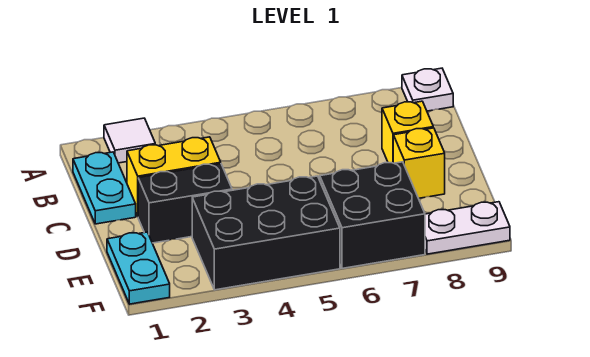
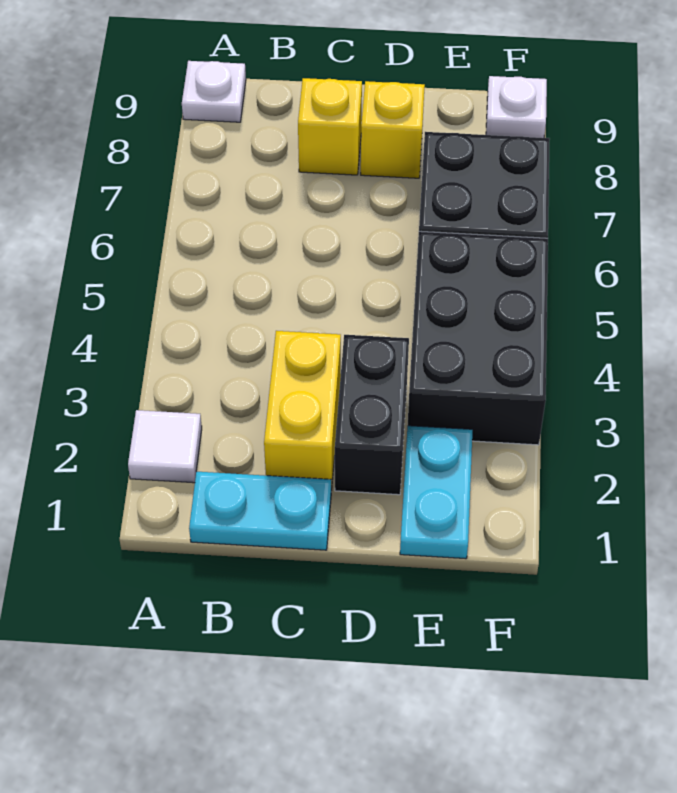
cyan 1x2 plate [107,232,170,304] -> cyan 1x2 plate turned to [400,426,472,559]
white 1x2 plate [425,202,510,254] -> white 1x1 plate [486,76,547,138]

